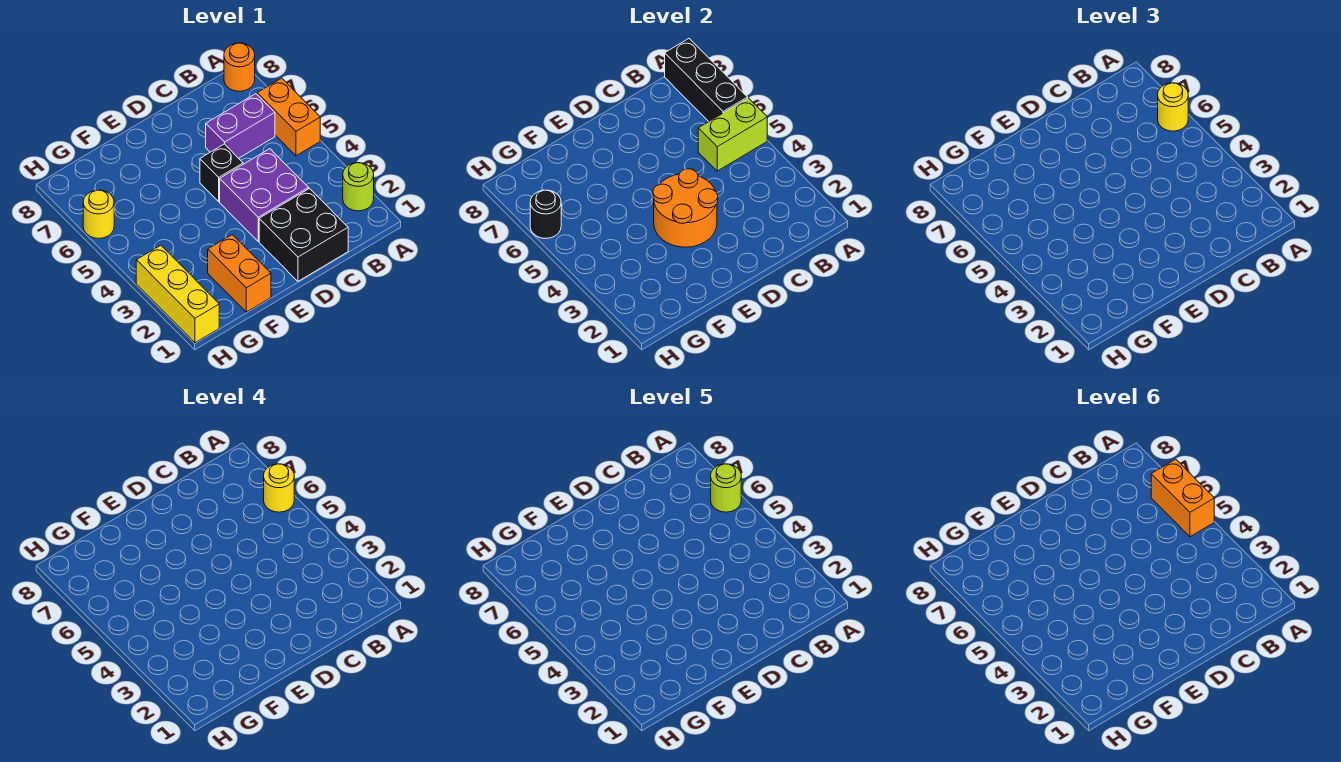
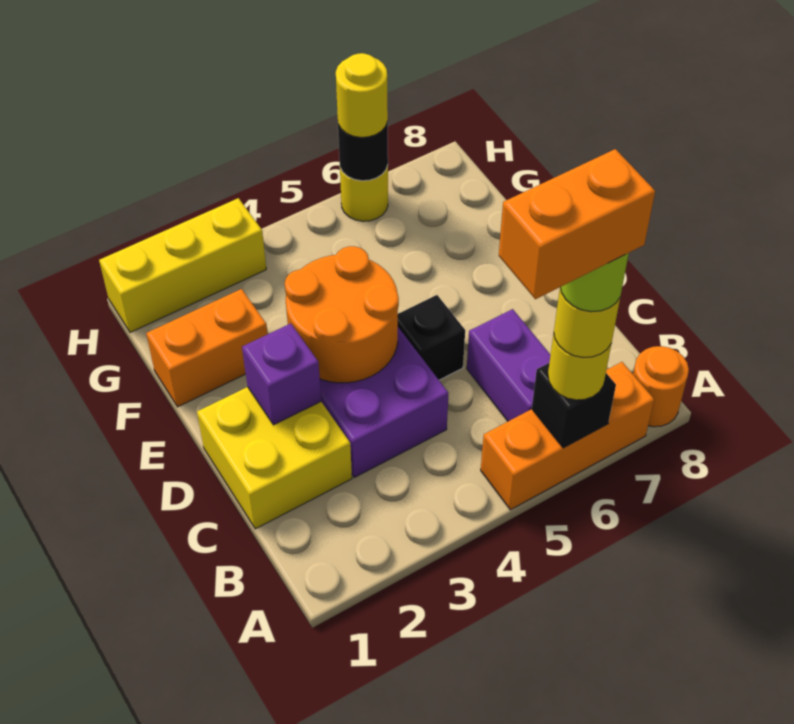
lime 1x1 round brick [343,163,374,211] -> none
orange 1x2 brick [257,78,320,156] -> orange 1x3 brick [481,362,654,510]
lime 1x2 brick [698,98,767,171] -> none
black 1x3 brick [665,39,748,121] -> black 1x1 brick [532,363,616,448]
black 2x2 brick [259,189,348,281] -> yellow 2x2 brick [197,387,352,529]
none -> purple 1x1 brick [242,323,321,425]
none -> yellow 1x1 round brick [336,53,388,137]

